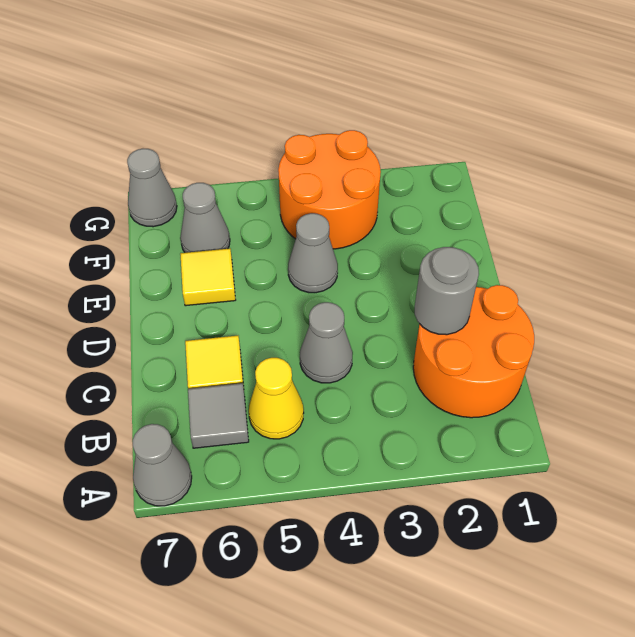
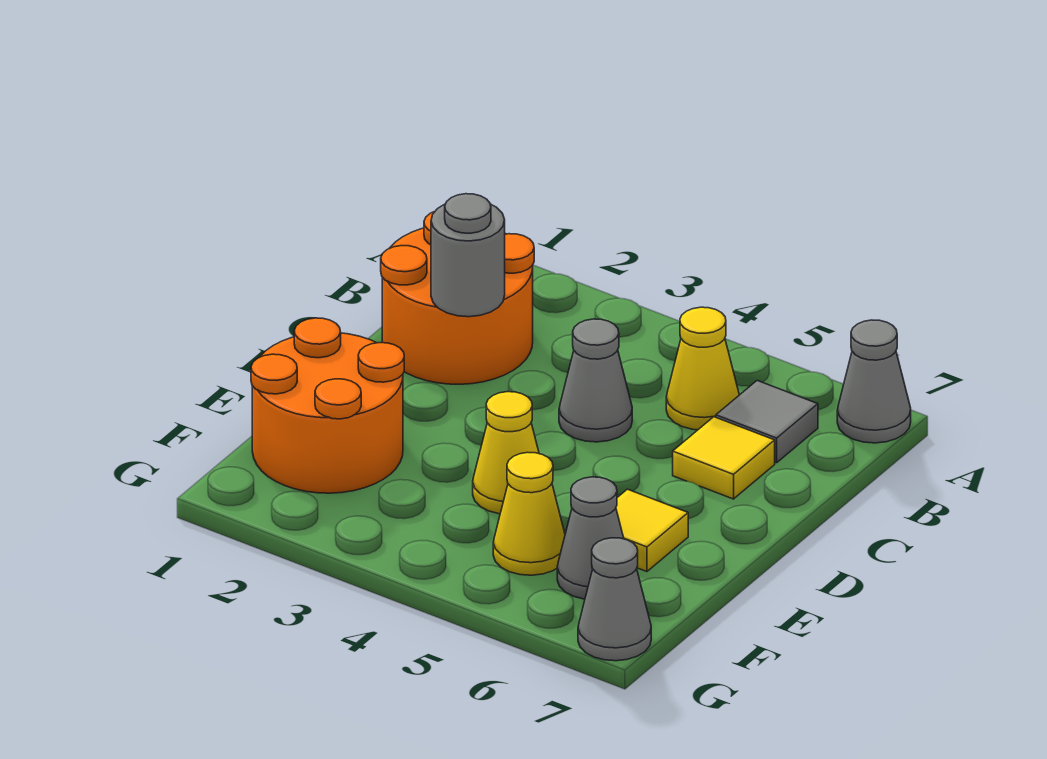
grey 1x1 cone [288,213,338,293] -> yellow 1x1 cone [473,392,539,514]
orange 2x2 round brick [278,130,381,249] -> orange 2x2 round brick moved to [251,318,404,493]
none -> yellow 1x1 cone [493,452,565,575]

